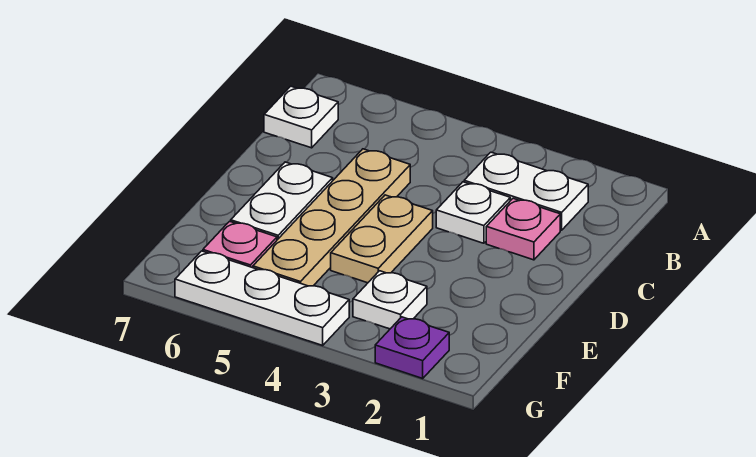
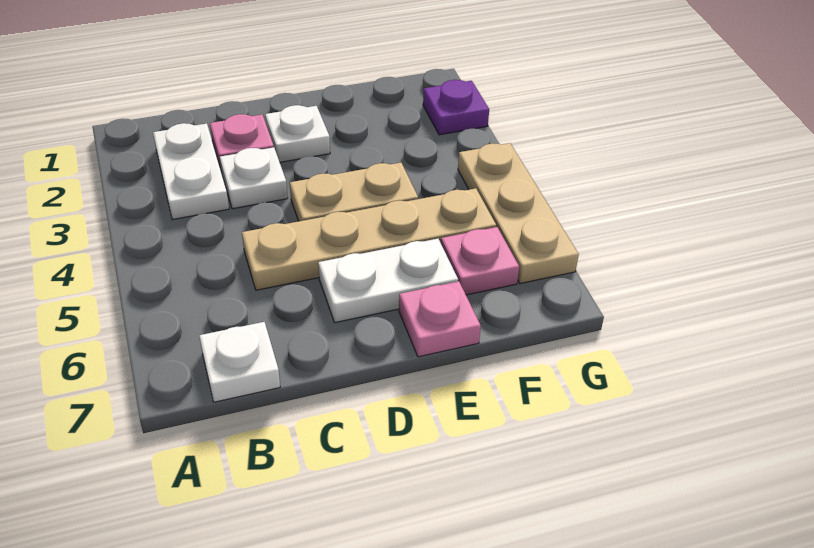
none -> pink 1x1 plate [399,281,481,357]
white 1x1 plate [353,271,427,329] -> white 1x1 plate moved to [265,105,330,162]
white 1x3 plate [175,251,349,345] -> tan 1x3 plate [458,143,579,284]

